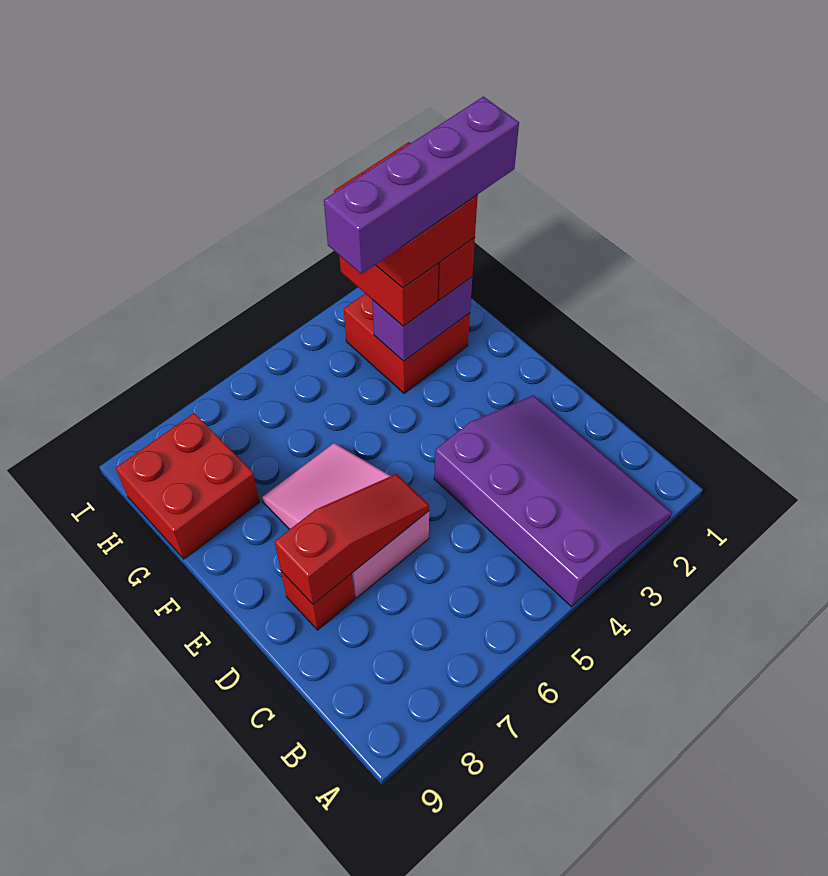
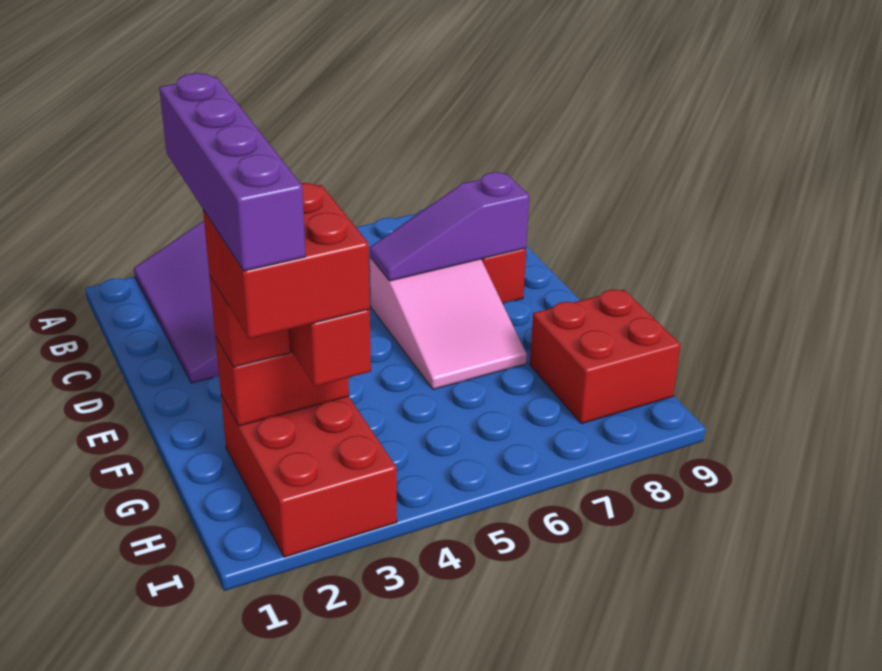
red 1x3 slope [274,474,429,604] -> purple 1x3 slope [370,172,529,281]
purple 1x4 brick [324,97,519,274] -> purple 1x4 brick turned to [159,73,306,271]
red 2x2 brick [344,294,470,393] -> red 2x3 brick [221,395,397,557]
purple 1x2 brick [372,277,472,361] -> red 1x2 brick [215,337,349,426]

